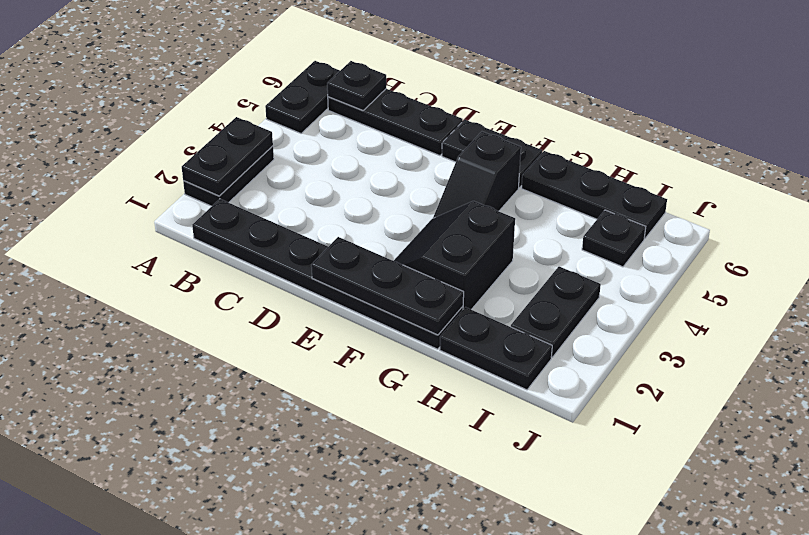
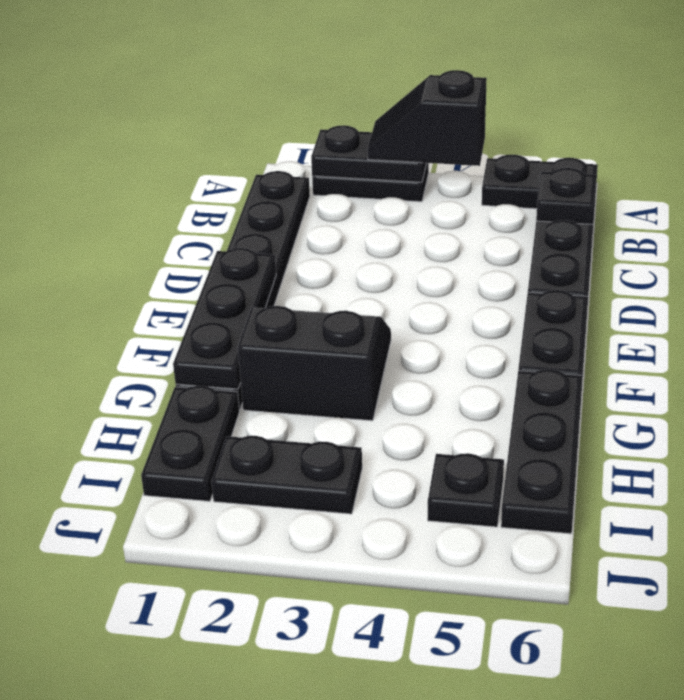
black 1x2 slope [433,132,521,218] -> black 1x2 slope moved to [367,70,487,166]

